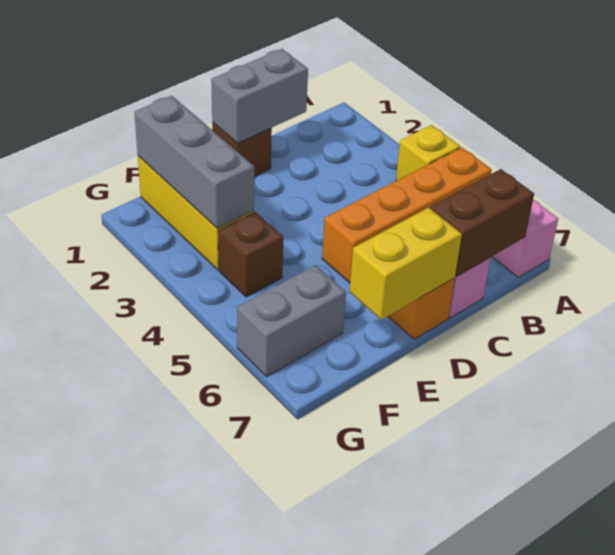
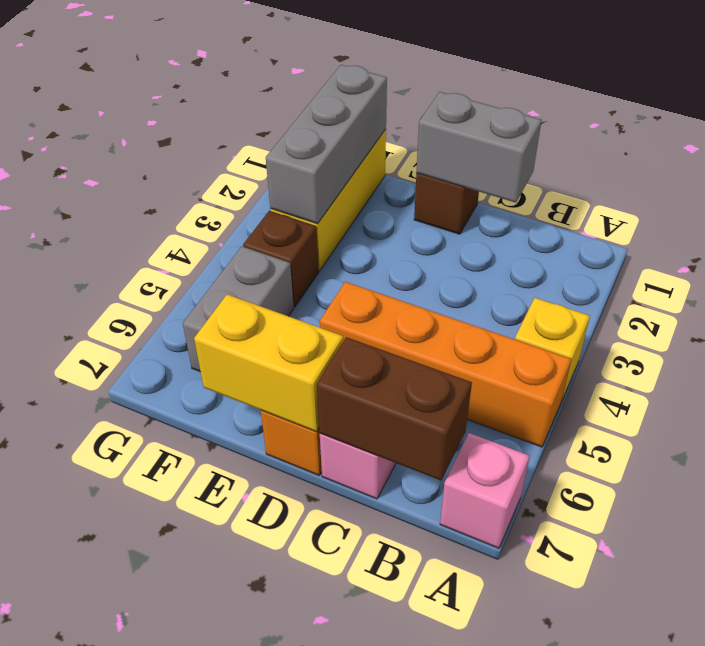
grey 1x2 brick [237,265,346,377] -> grey 1x2 brick turned to [183,246,294,371]

